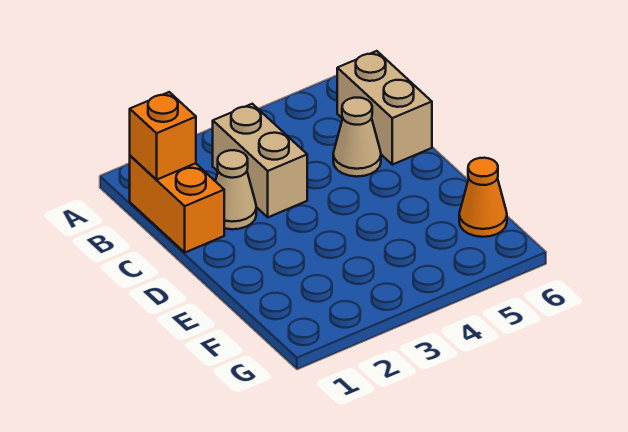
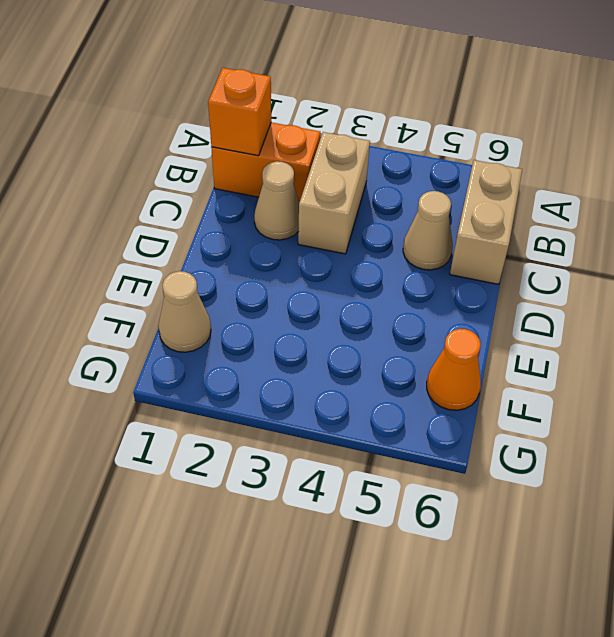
orange 1x2 brick [129,156,224,252] -> orange 1x2 brick turned to [211,122,320,203]
none -> tan 1x1 cone [158,271,211,352]

